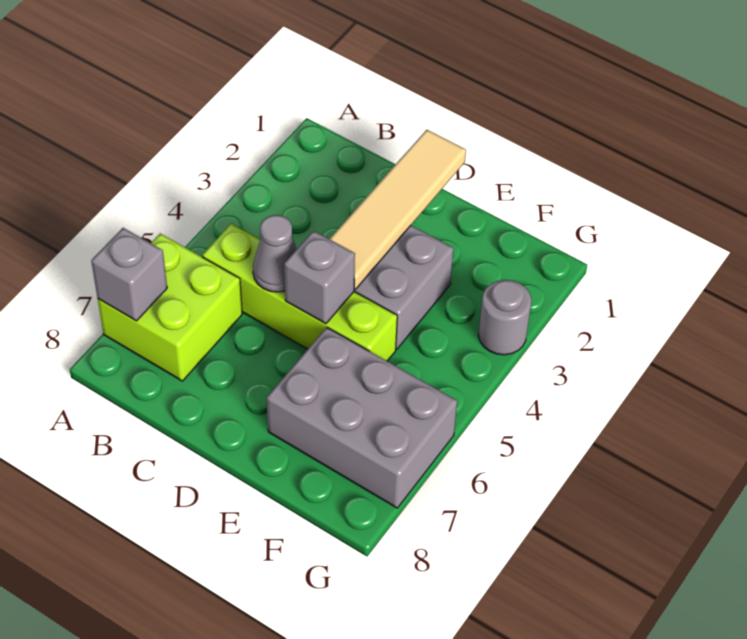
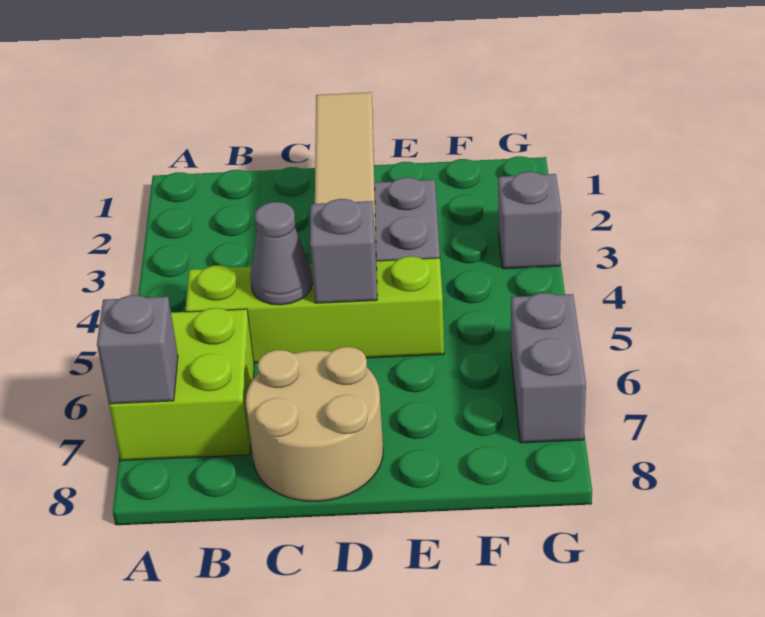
none -> tan 2x2 round brick [246,347,383,502]
grey 2x3 brick [267,327,457,508] -> grey 1x2 brick [511,293,586,443]
grey 1x1 round brick [478,280,531,355] -> grey 1x1 brick [498,172,561,269]

